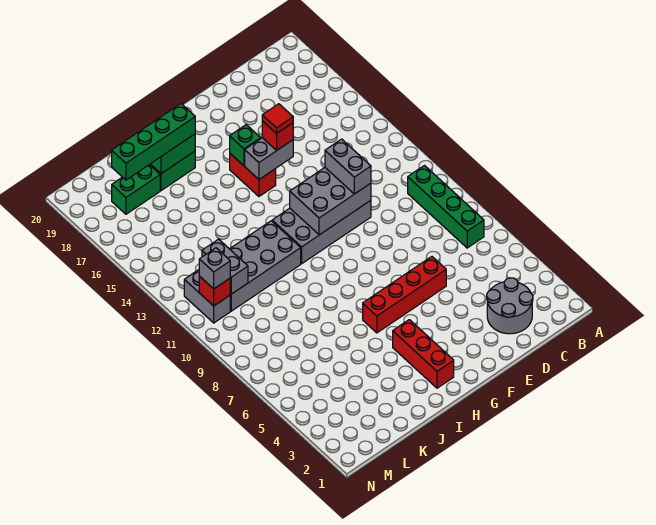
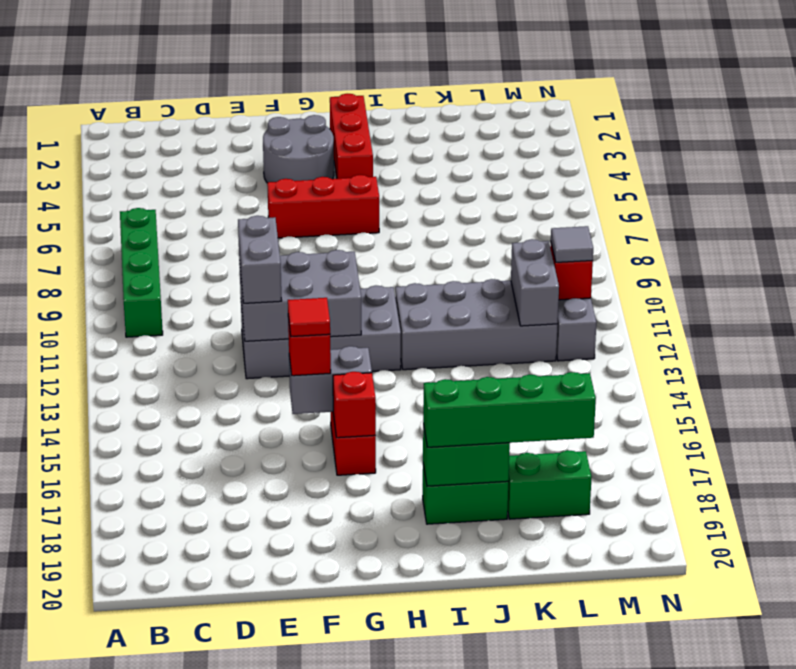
grey 2x2 round brick [487,278,533,334] -> grey 2x2 round brick moved to [263,115,334,183]
red 1x4 brick [363,257,446,333] -> red 1x3 brick [267,175,379,238]
green 1x1 brick [230,125,261,166] -> red 1x1 brick [333,372,376,438]
grey 1x1 brick [199,248,230,289] -> grey 1x1 tile [551,226,593,262]

